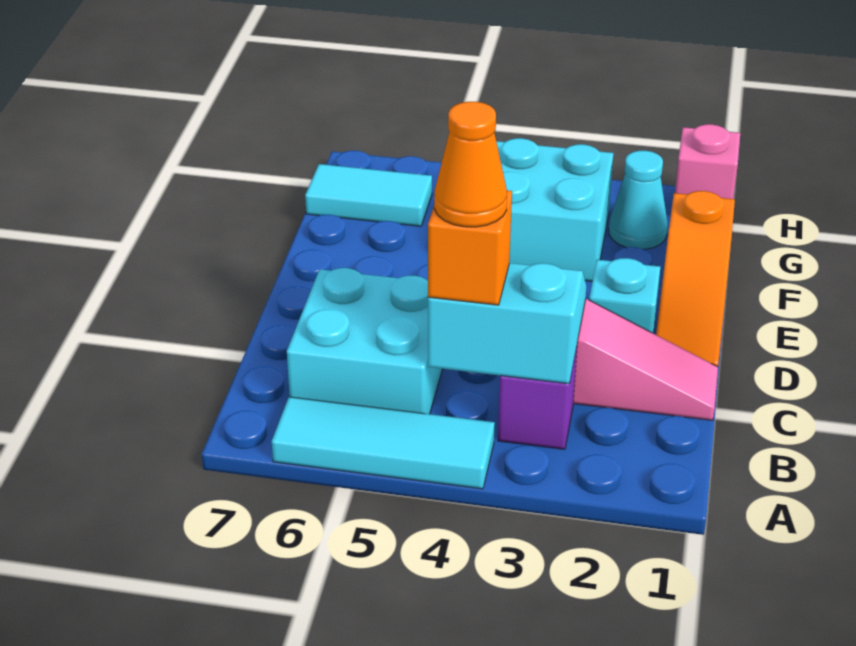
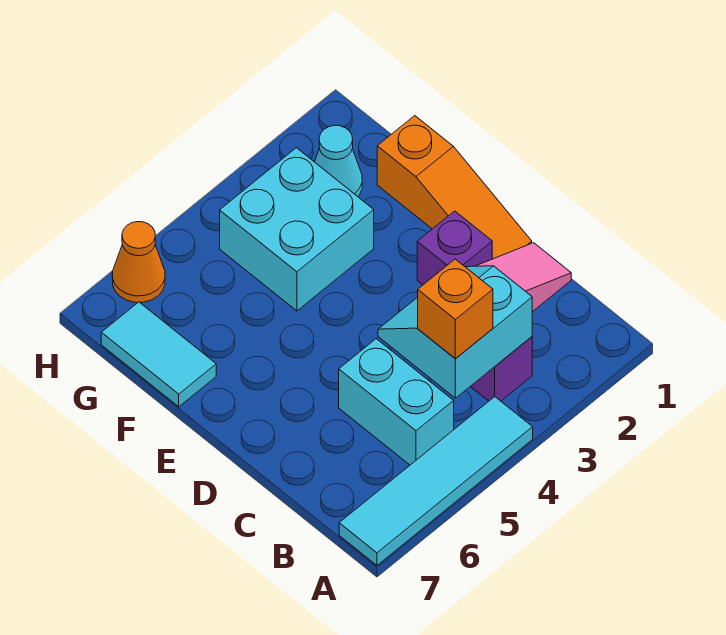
cyan 1x3 tile [272,397,495,489] -> cyan 1x4 tile [339,397,533,565]
orange 1x1 cone [434,102,507,227] -> orange 1x1 cone moved to [112,222,165,302]
cyan 2x2 brick [287,268,442,414] -> cyan 1x2 brick [339,339,454,465]
cyan 1x1 brick [589,258,660,333] -> purple 1x1 brick [417,211,492,285]
cyan 1x2 tile [305,164,432,226] -> cyan 1x2 tile turned to [101,302,216,407]
pink 1x1 brick [675,124,740,199] -> none

